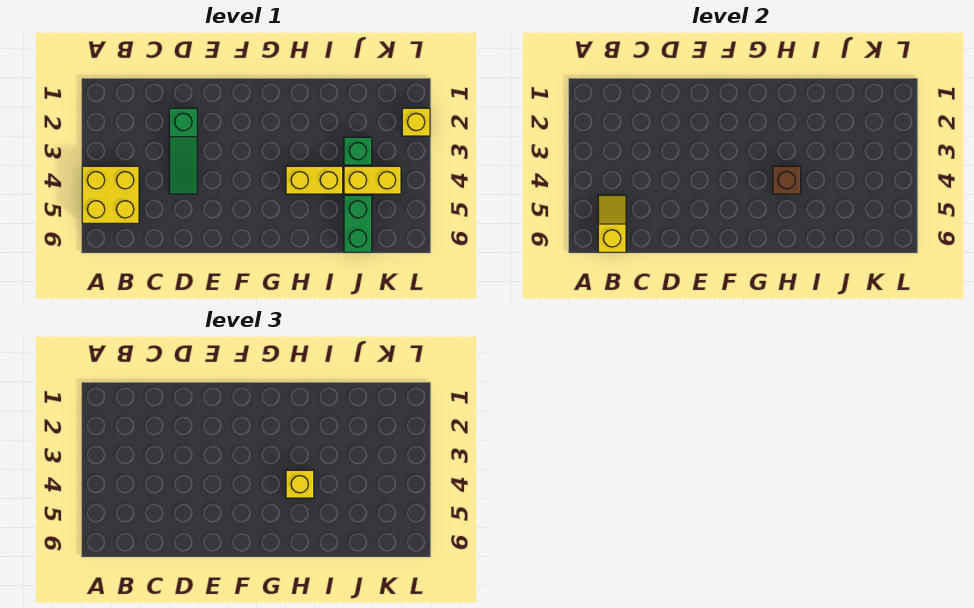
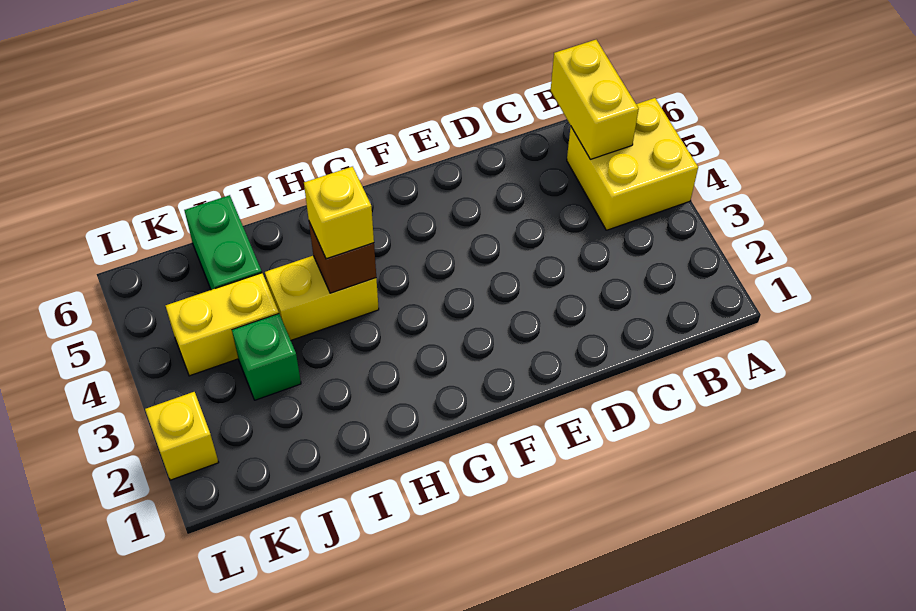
yellow 1x2 slope [598,195,626,252] -> yellow 1x2 brick [551,40,639,159]
green 1x3 slope [169,108,197,194] -> none

